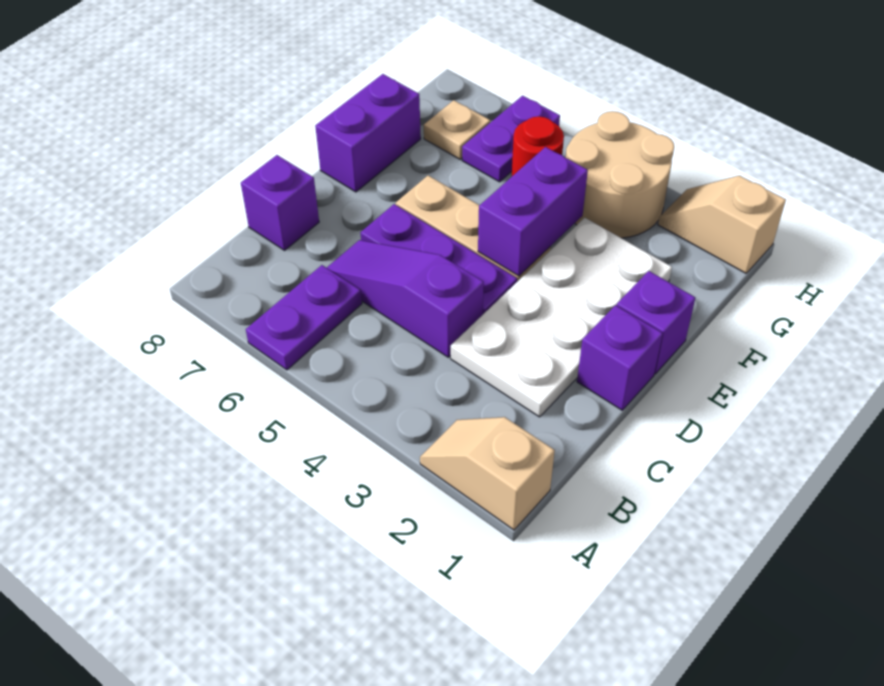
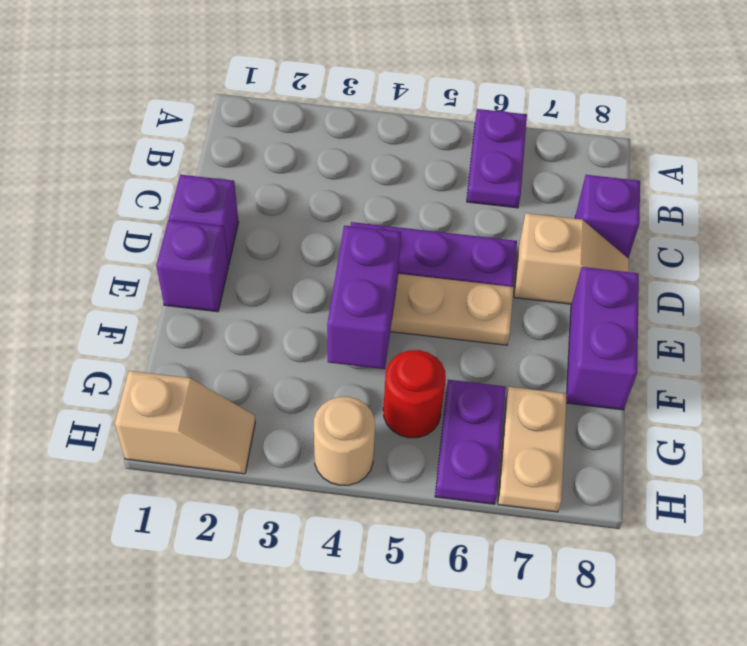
tan 1x2 slope [420,417,555,530] -> tan 1x2 slope moved to [514,213,629,304]
white 2x4 plate [451,218,672,417] -> none
purple 1x3 slope [327,240,484,357] -> none
tan 2x2 round brick [566,111,674,238] -> tan 1x1 round brick [314,397,375,485]
tan 1x1 plate [424,100,490,159] -> tan 1x2 plate [498,387,567,512]

